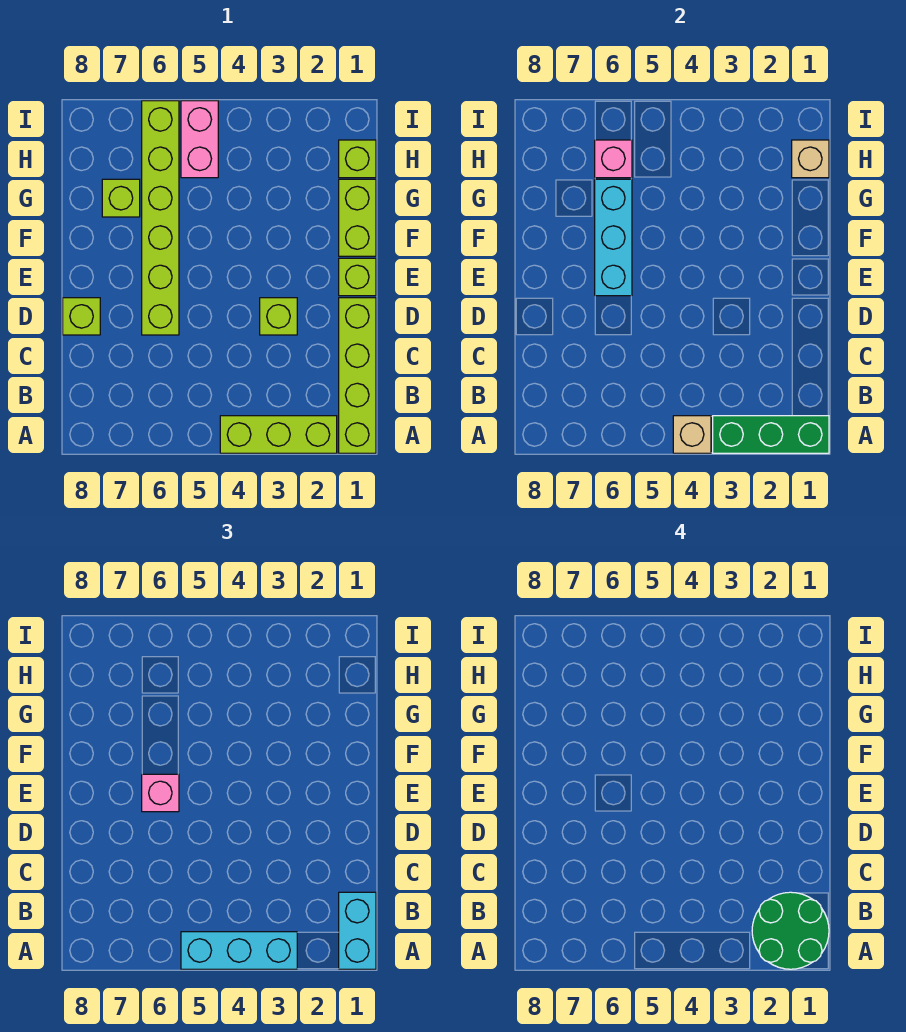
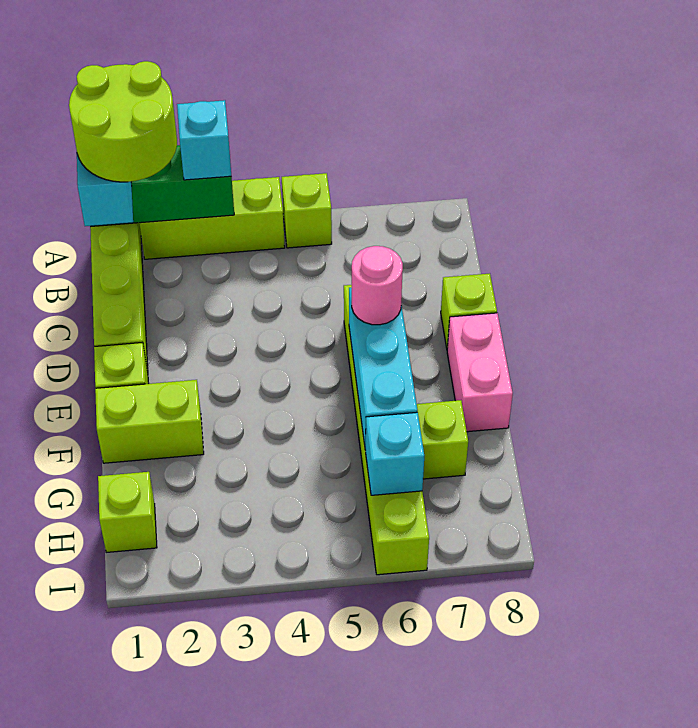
green 2x2 round brick [752,892,829,969] -> lime 2x2 round brick [69,61,177,182]
cyan 1x3 brick [181,932,297,969] -> cyan 1x1 brick [177,100,231,180]
tan 1x1 brick [673,416,711,453] -> none
lime 1x1 brick [260,298,297,335] -> lime 1x1 brick moved to [282,173,332,248]
pink 1x1 brick [142,774,179,812] -> pink 1x1 round brick [352,246,403,325]
lime 1x2 brick [339,179,376,256] -> lime 1x2 brick turned to [95,380,204,463]
tan 1x1 brick [792,140,829,178] -> none
pink 1x2 brick [181,101,218,178] -> pink 1x2 brick moved to [447,313,513,432]
pink 1x1 brick [595,140,632,178] -> cyan 1x1 brick [365,412,424,495]

